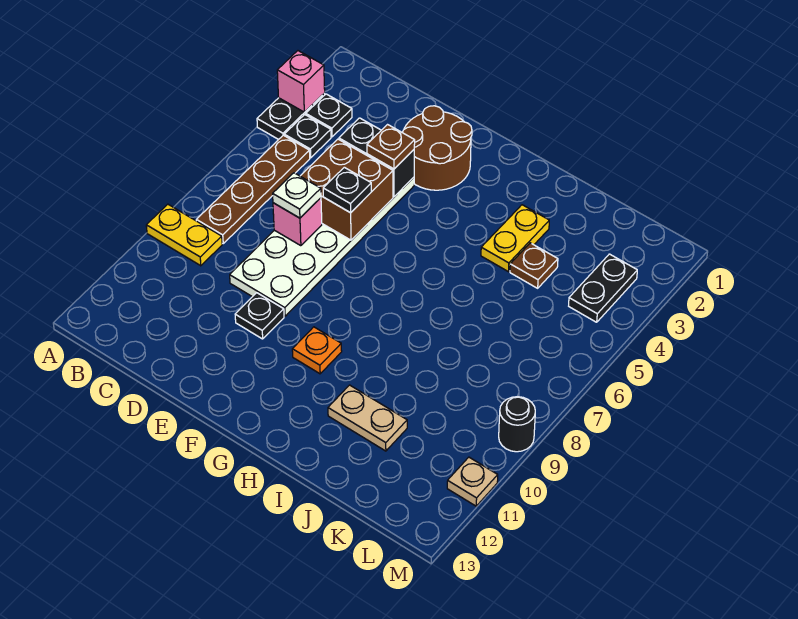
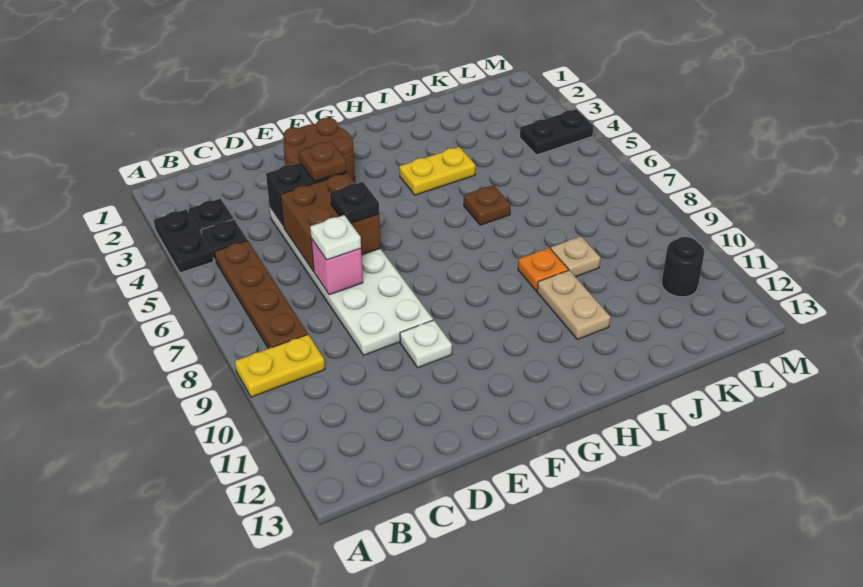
pink 1x1 brick [277,51,325,112] -> none
black 1x1 plate [235,293,284,339] -> white 1x1 plate [400,320,452,368]
orange 1x1 plate [292,327,342,374] -> orange 1x1 plate moved to [518,248,568,291]
yellow 1x2 plate [481,205,549,272] -> yellow 1x2 plate turned to [399,147,475,195]
tan 1x2 plate [328,385,407,451] -> tan 1x2 plate turned to [537,270,610,339]
brown 1x1 plate [510,243,558,288] -> brown 1x1 plate moved to [464,185,511,225]
black 1x2 plate [569,254,637,322] -> black 1x2 plate turned to [520,109,594,155]
black 1x1 round brick [499,397,535,452] -> black 1x1 round brick moved to [662,237,704,297]
tan 1x1 plate [447,457,498,506] -> tan 1x1 plate moved to [551,236,600,277]

